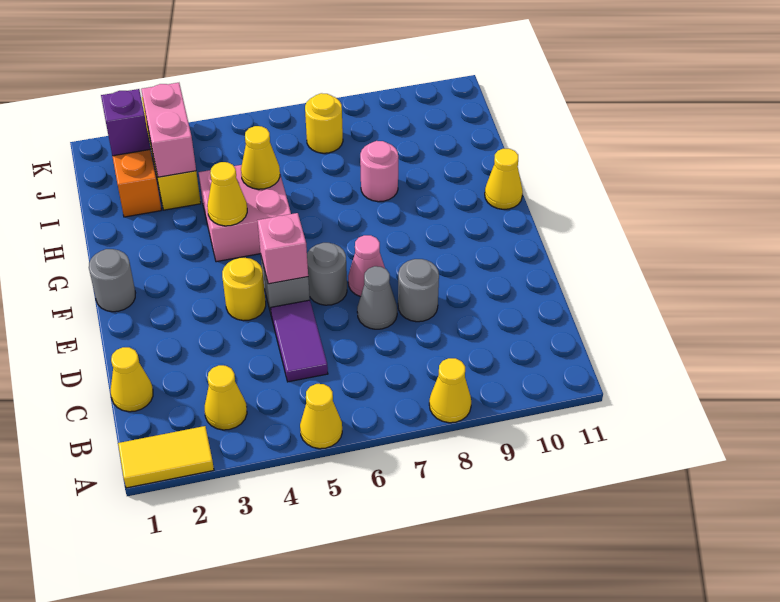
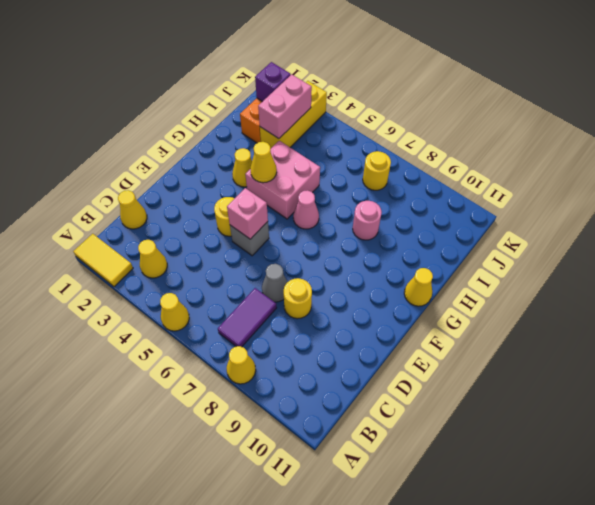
purple 1x2 tile [271,300,328,382] -> purple 1x2 tile moved to [218,288,277,347]
grey 1x1 round brick [398,259,439,322] -> yellow 1x1 round brick [284,278,312,319]
grey 1x1 round brick [307,243,347,305] -> none
pink 1x1 cone [348,235,385,297] -> pink 1x1 cone moved to [293,190,319,229]
grey 1x1 round brick [89,249,135,312] -> none
yellow 1x1 cone [241,126,280,189] -> yellow 1x1 cone moved to [232,148,252,187]

